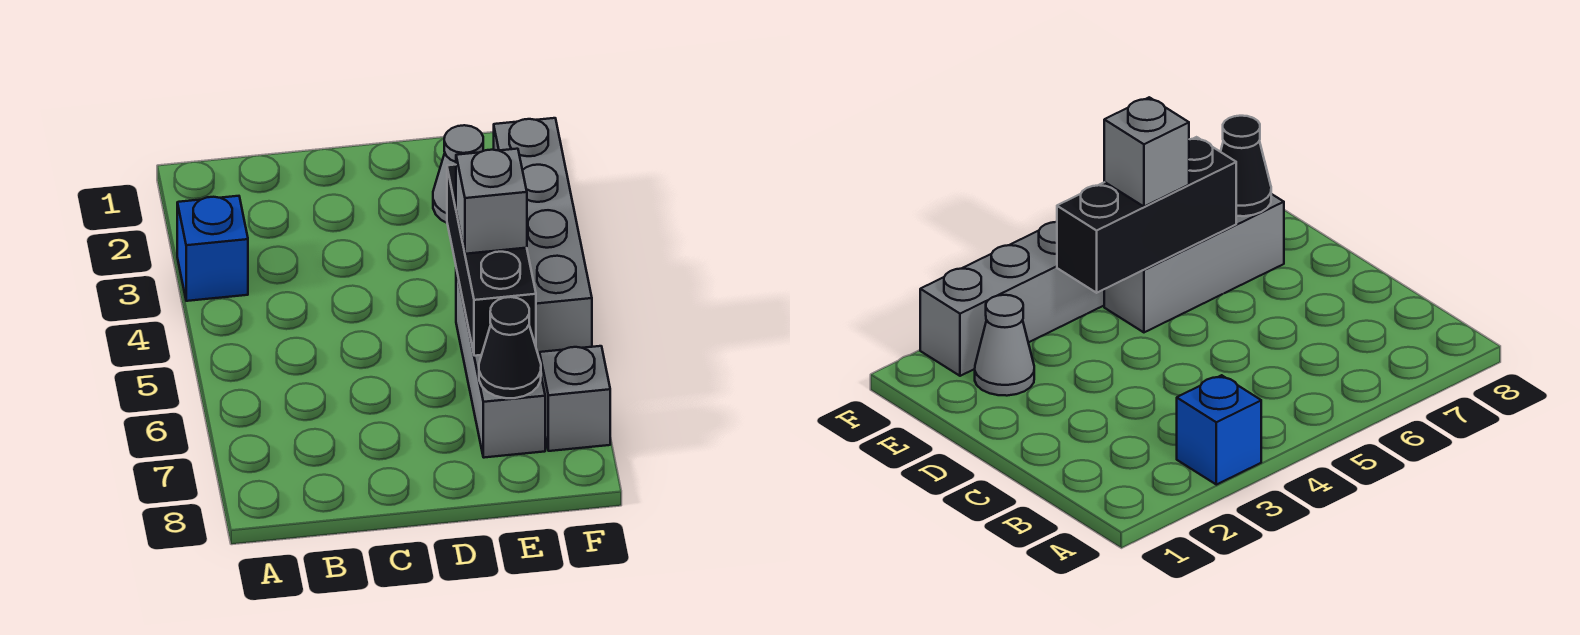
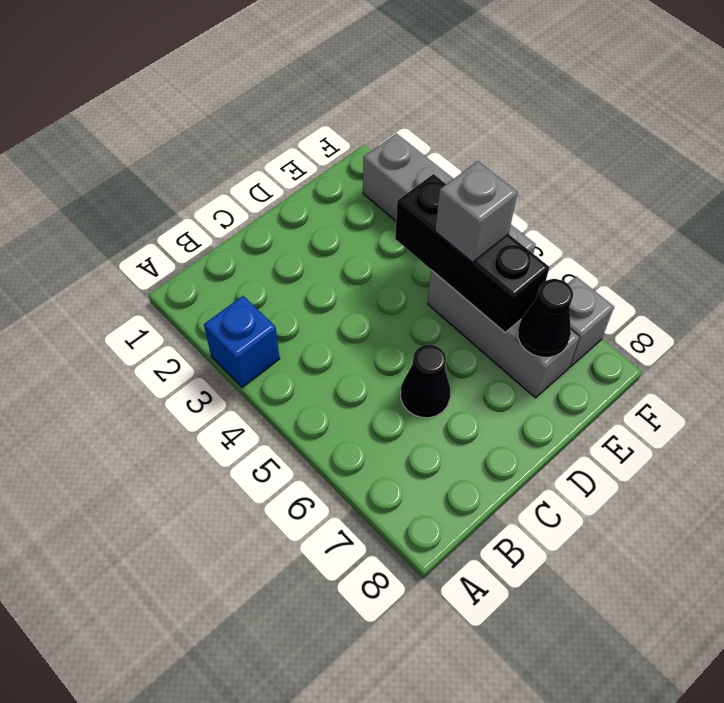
none -> black 1x1 cone [401,345,450,418]
grey 1x1 cone [433,125,483,223] -> none

